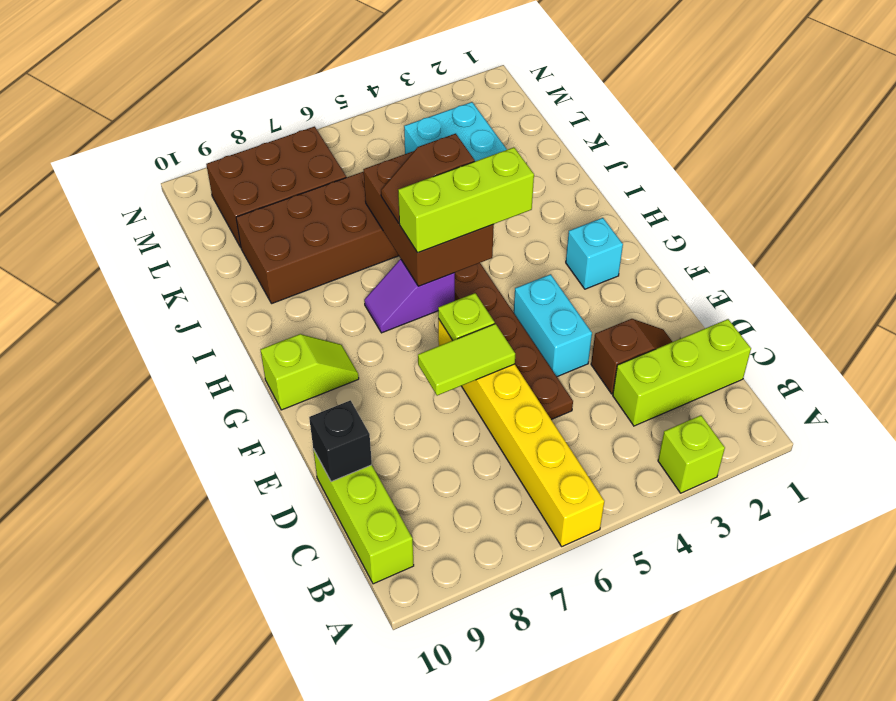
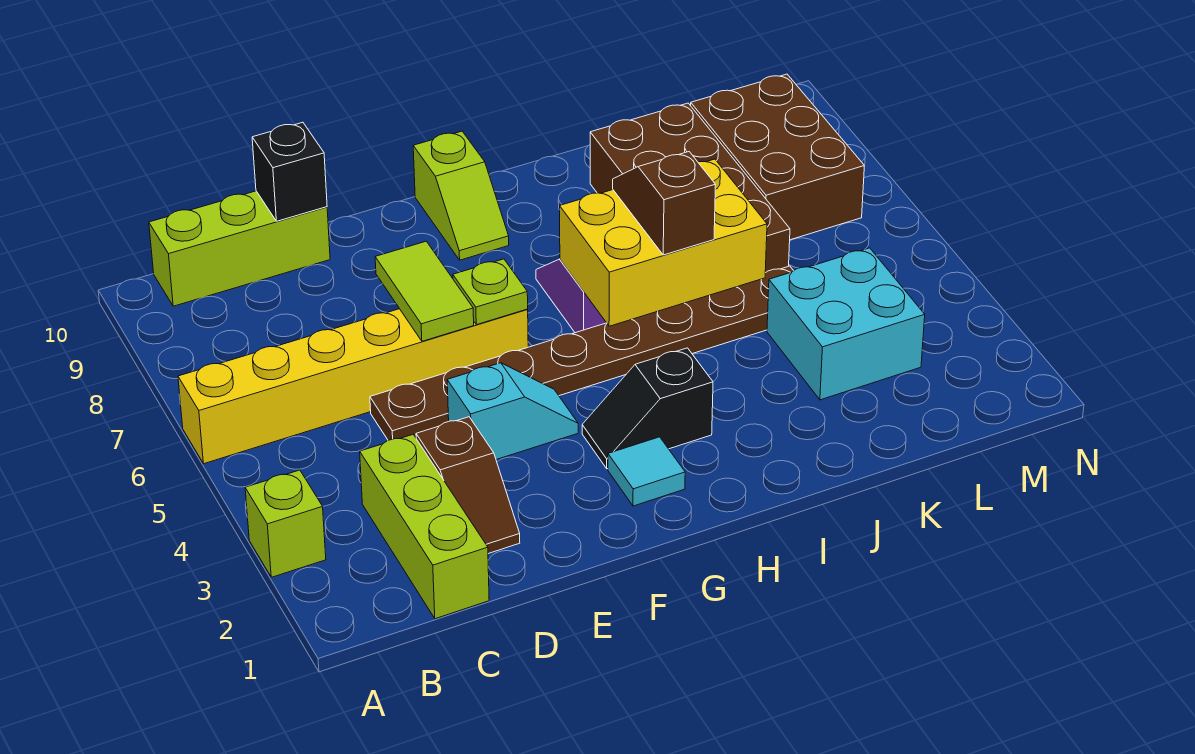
cyan 1x2 brick [514,274,592,377] -> cyan 1x2 slope [447,363,578,460]
cyan 1x1 brick [566,218,623,289] -> cyan 1x1 tile [608,437,685,506]
none -> black 1x2 slope [582,348,713,469]
lime 1x3 brick [398,147,534,253] -> none
brown 2x3 brick [363,151,494,286] -> yellow 2x3 brick [560,159,767,326]

